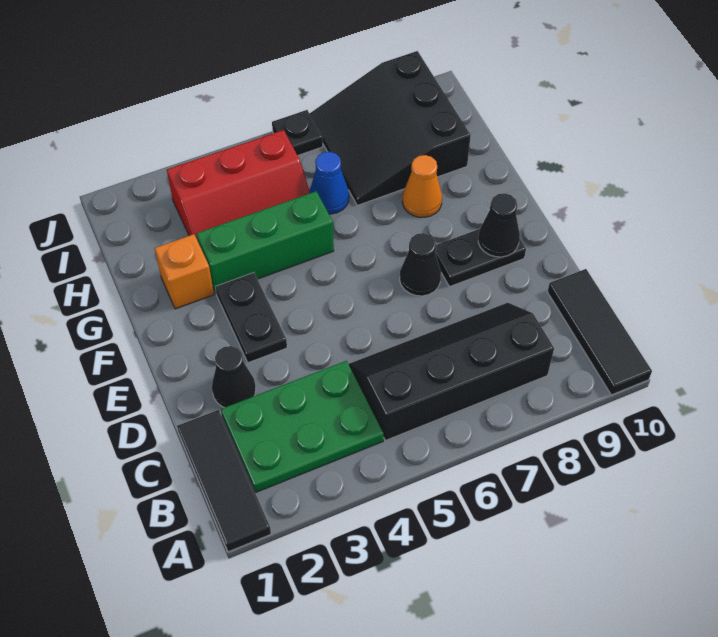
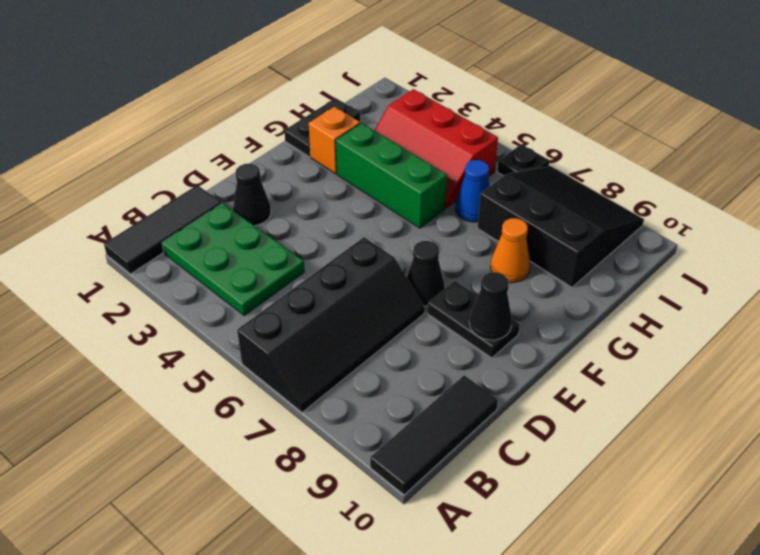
black 2x4 slope [349,303,554,440] -> black 2x4 slope turned to [237,237,425,413]
black 1x2 plate [215,273,287,363] -> black 1x2 plate moved to [284,98,360,157]
black 3x3 slope [310,51,471,205] -> black 3x3 slope turned to [478,166,644,287]

